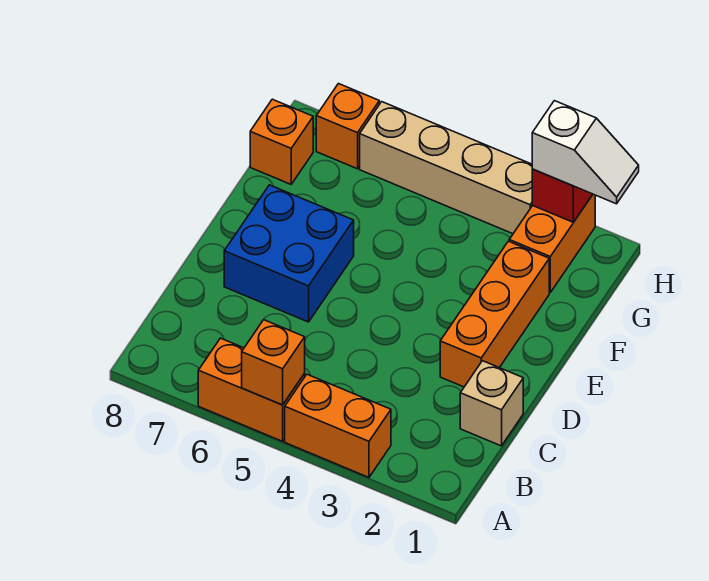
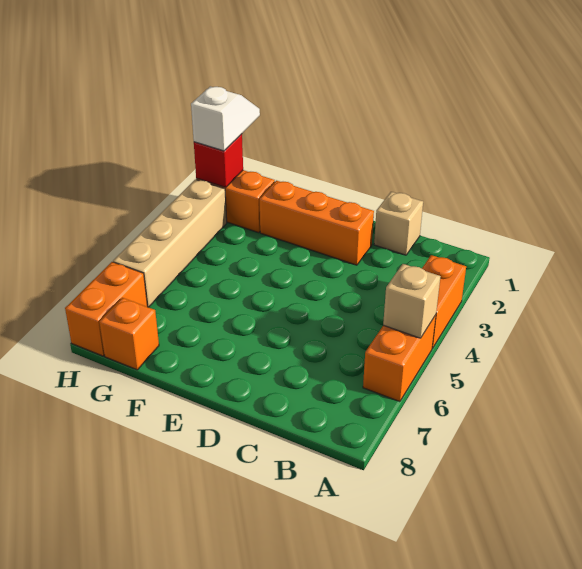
orange 1x1 brick [242,320,305,405] -> tan 1x1 brick [383,264,441,338]
blue 2x2 brick [224,185,354,322] -> none
orange 1x1 brick [316,84,379,169] -> orange 1x2 brick [65,262,147,356]

